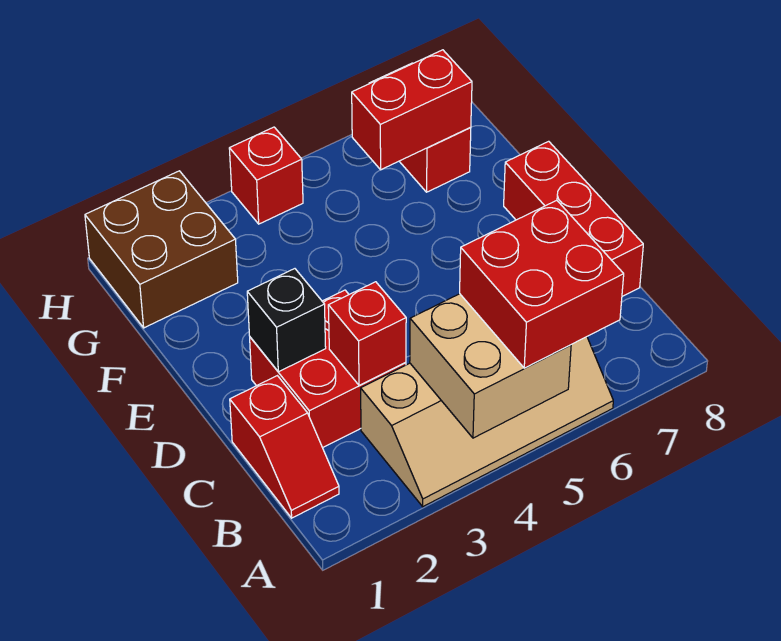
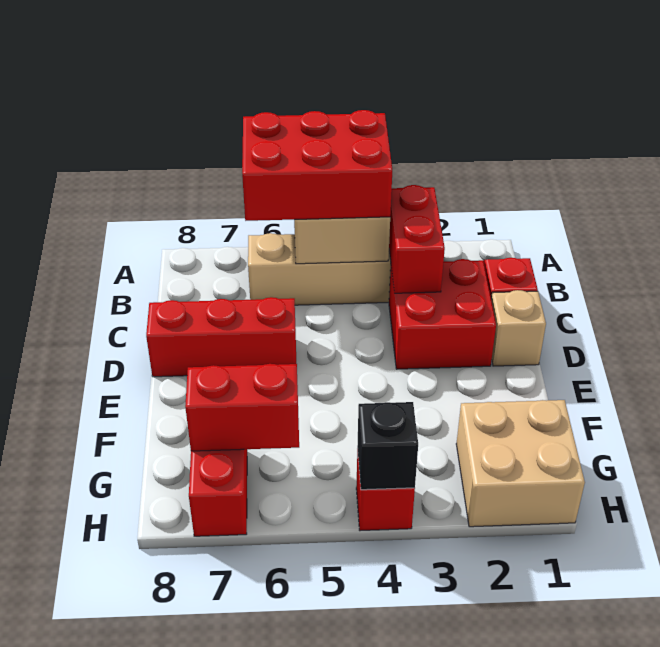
red 2x2 brick [460,200,624,368] -> red 2x3 brick [242,110,392,221]
red 1x1 brick [328,282,406,385] -> red 1x2 brick [389,185,445,293]
red 1x3 brick [504,141,643,296] -> red 1x3 brick turned to [146,297,296,377]
none -> tan 1x1 brick [491,290,546,366]
black 1x1 brick [247,269,326,372] -> black 1x1 brick moved to [357,402,418,490]
brown 2x2 brick [85,171,238,328] -> tan 2x2 brick [456,400,585,527]

